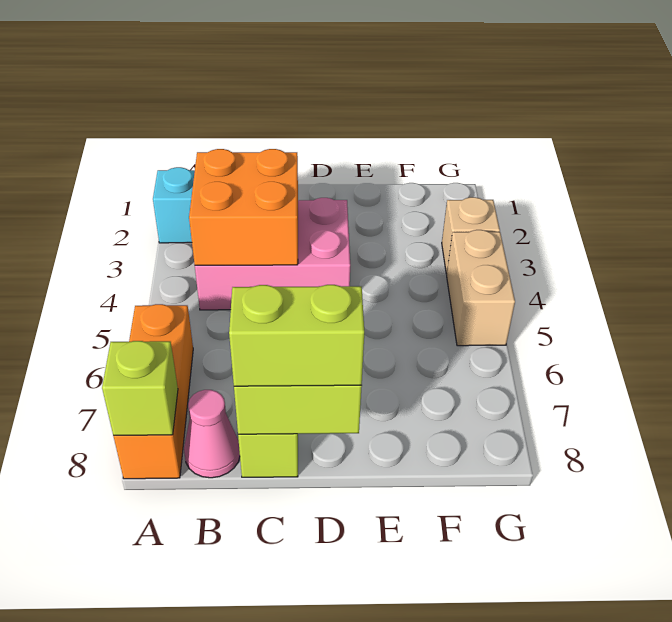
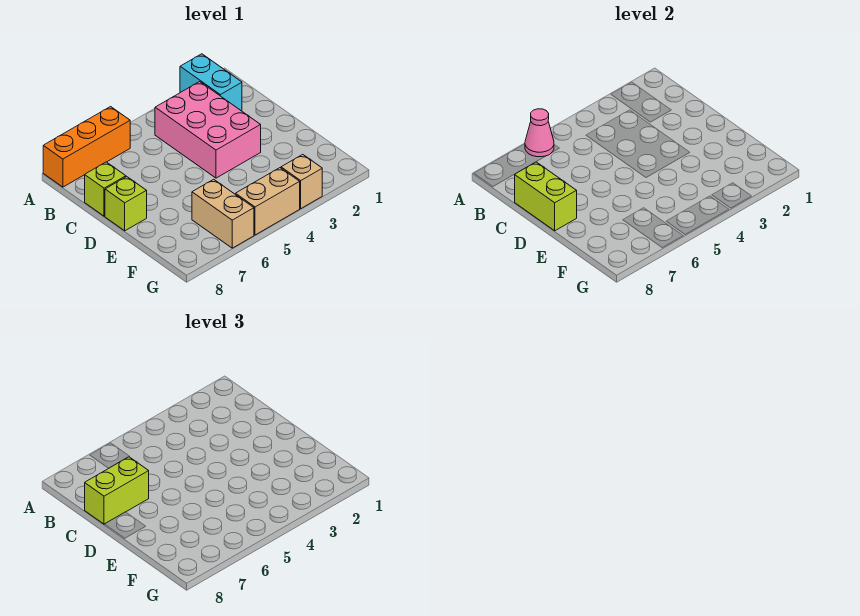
lime 1x1 brick [102,341,178,435] -> lime 1x1 brick moved to [105,177,147,231]
orange 2x2 brick [189,149,298,265] -> none
pink 1x1 cone [184,390,240,478] -> pink 1x1 cone moved to [525,109,554,157]
lime 1x2 brick [229,285,364,386] -> lime 1x2 brick turned to [85,457,149,524]
none -> tan 1x2 brick [192,179,254,248]

